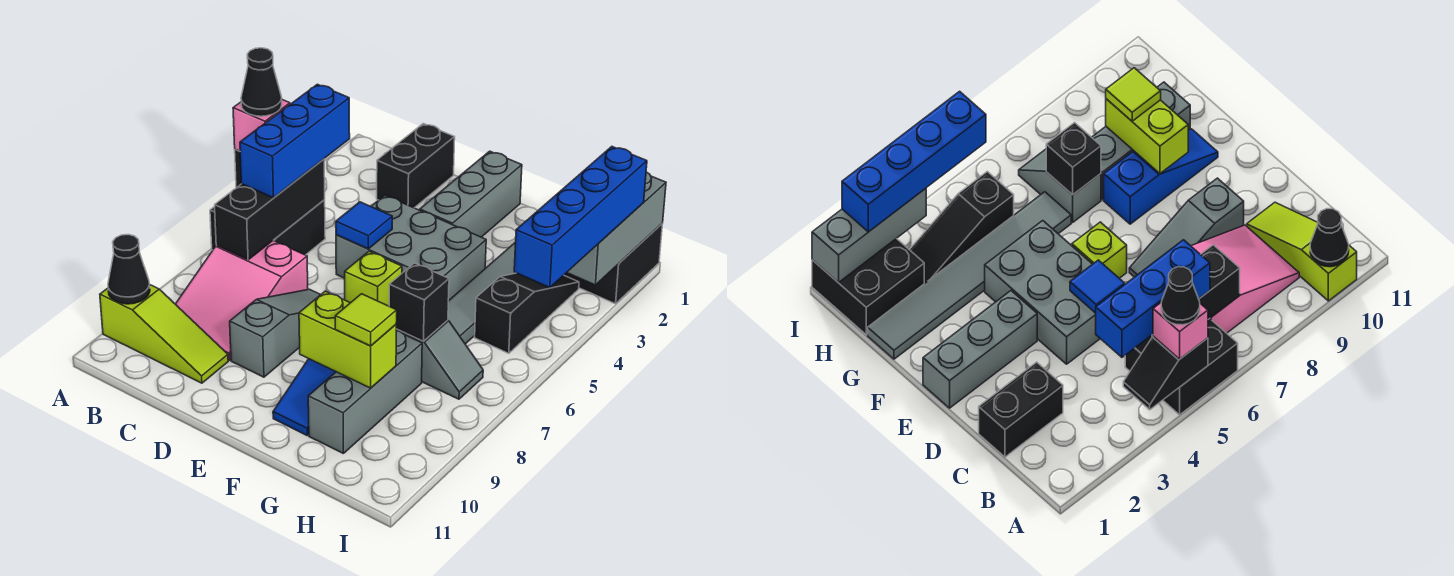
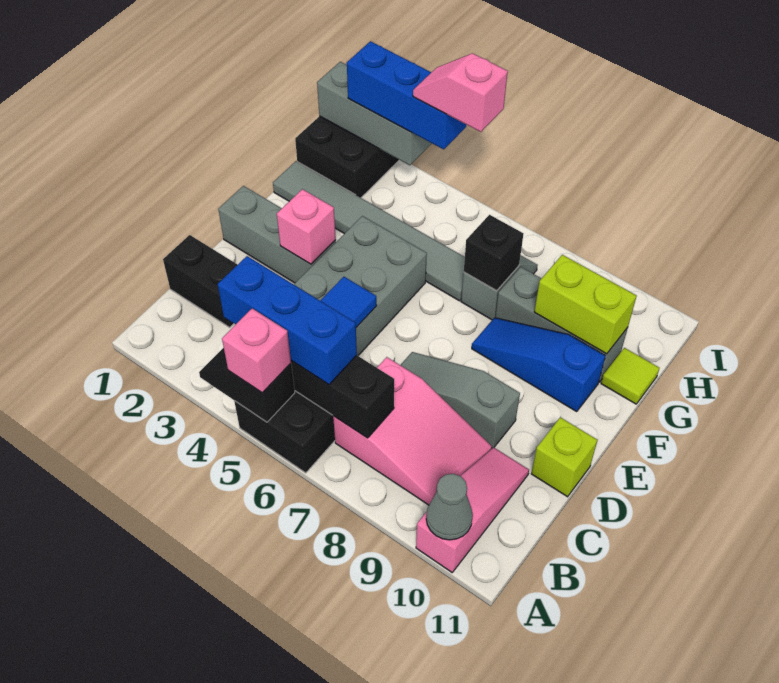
black 1x1 cone [241,48,282,116] -> none
lime 1x3 slope [100,285,228,383] -> pink 1x3 slope [416,447,529,572]
black 1x1 cone [108,235,150,304] -> grey 1x1 cone [426,474,473,540]
none -> pink 1x1 brick [277,189,336,264]
lime 1x1 brick [345,251,402,306] -> lime 1x1 brick moved to [531,417,597,497]
blue 1x3 slope [273,359,336,435] -> blue 1x3 slope turned to [472,318,605,412]
lime 1x2 brick [299,291,396,388] -> lime 1x2 brick turned to [534,255,637,354]
lime 1x1 tile [335,294,397,346] -> lime 1x1 tile moved to [601,348,659,404]
black 1x3 slope [475,273,579,353] -> none
blue 1x4 brick [514,147,647,288] -> blue 1x3 brick [347,41,466,149]
none -> pink 1x2 slope [413,53,508,132]

